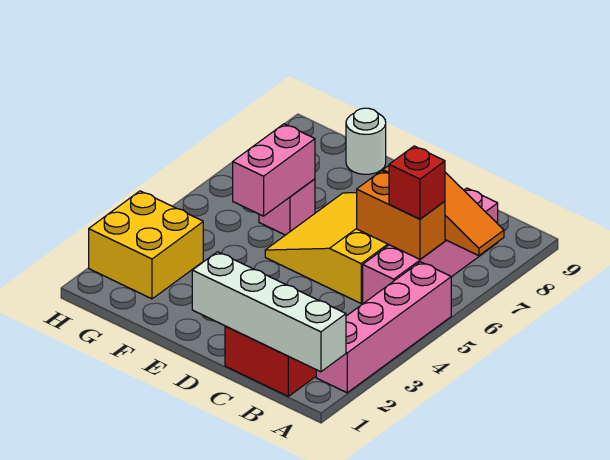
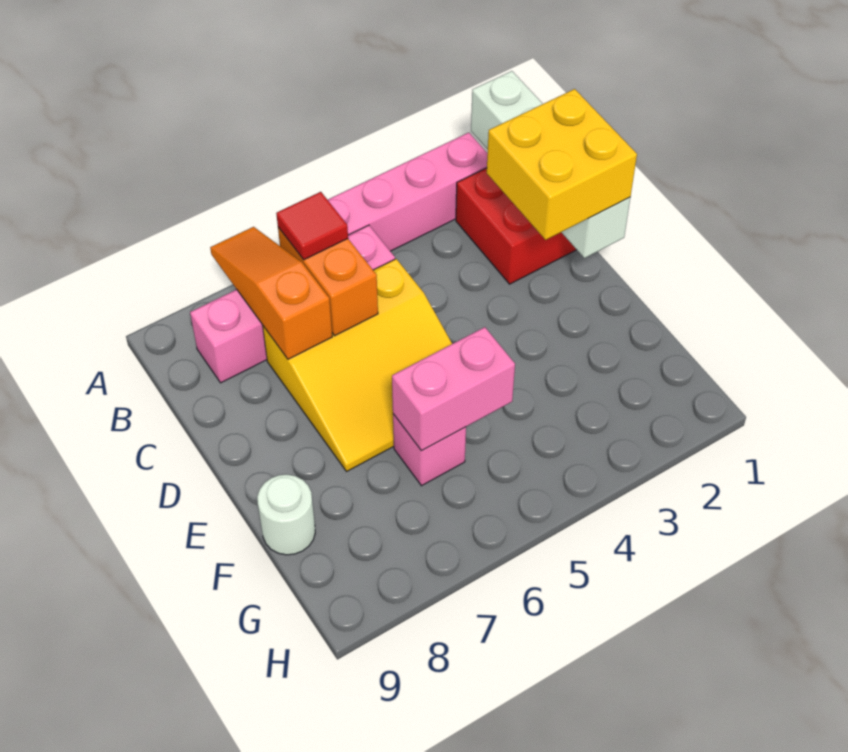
red 1x1 brick [389,146,445,219] -> red 1x1 tile [276,192,348,260]
yellow 2x2 brick [89,191,203,299] -> yellow 2x2 brick moved to [487,89,637,240]

